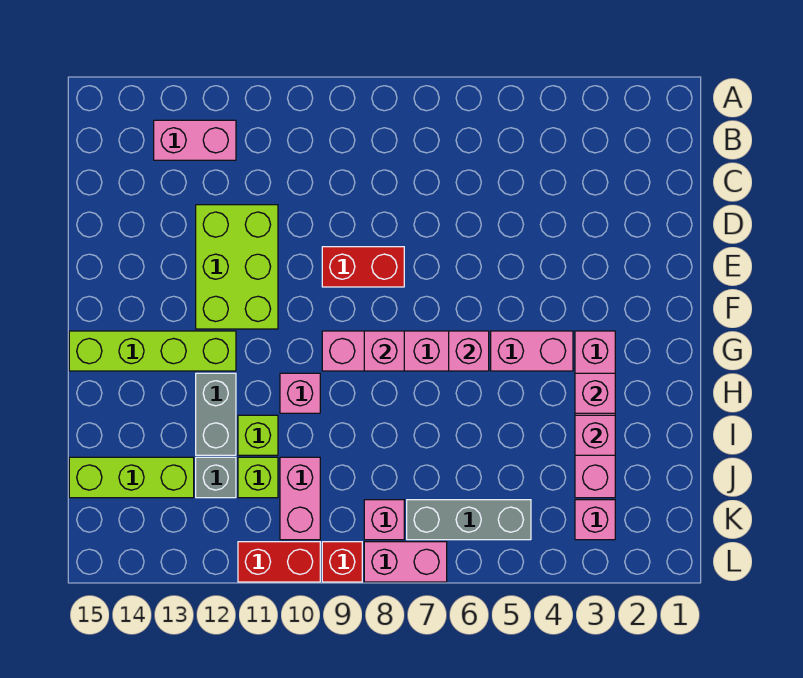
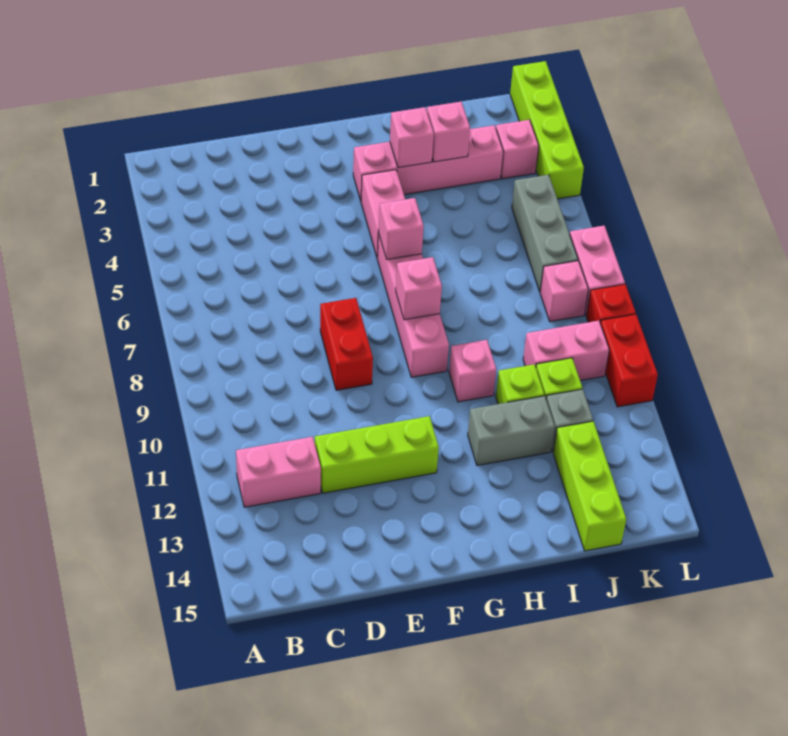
pink 1x2 brick [154,120,236,160] -> pink 1x2 brick turned to [236,437,321,507]
lime 2x3 brick [196,205,278,329] -> lime 1x3 brick [315,416,439,493]
lime 1x4 brick [69,331,236,371] -> lime 1x4 brick moved to [510,61,584,199]

